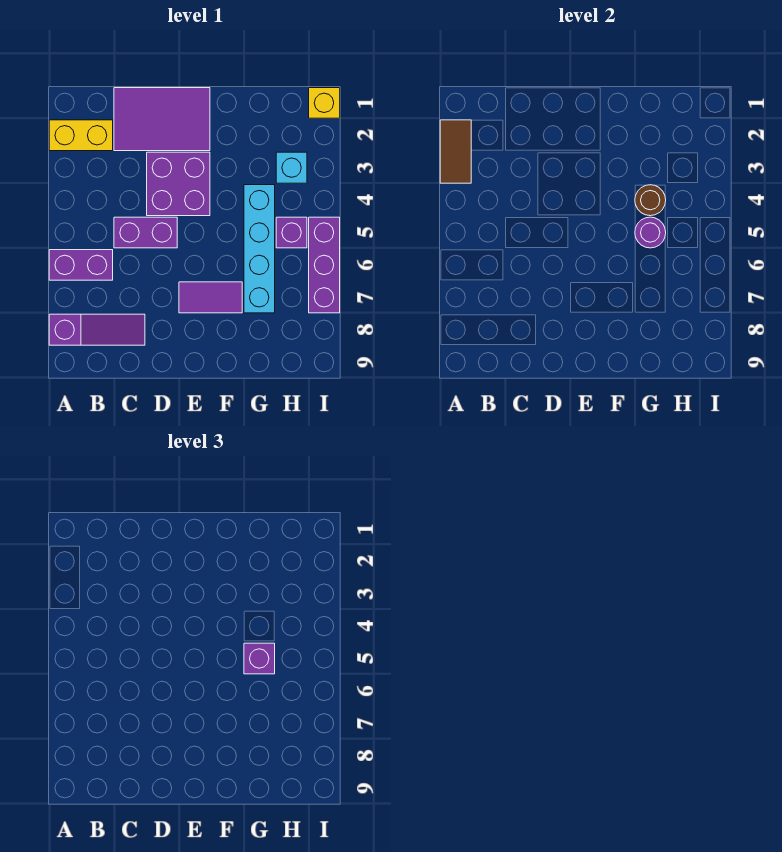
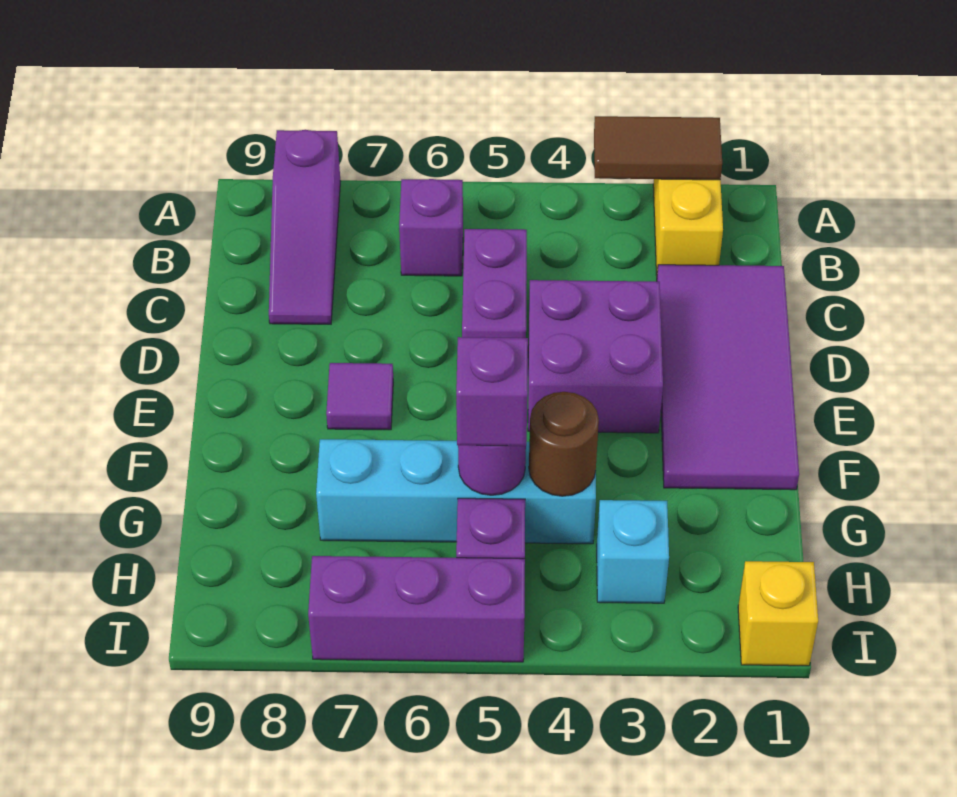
purple 1x2 brick [49,250,113,280] -> purple 1x1 brick [399,179,463,276]
purple 2x3 tile [114,88,210,151] -> purple 2x4 tile [657,265,799,490]
purple 1x2 tile [179,282,242,313] -> purple 1x1 tile [326,363,393,430]

